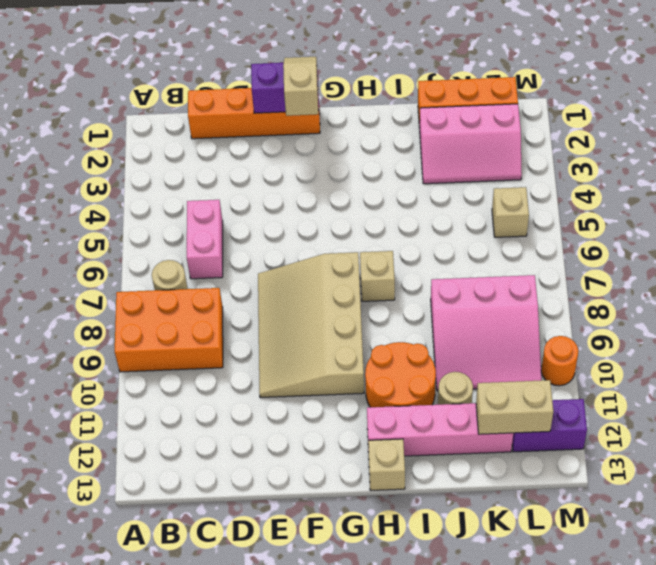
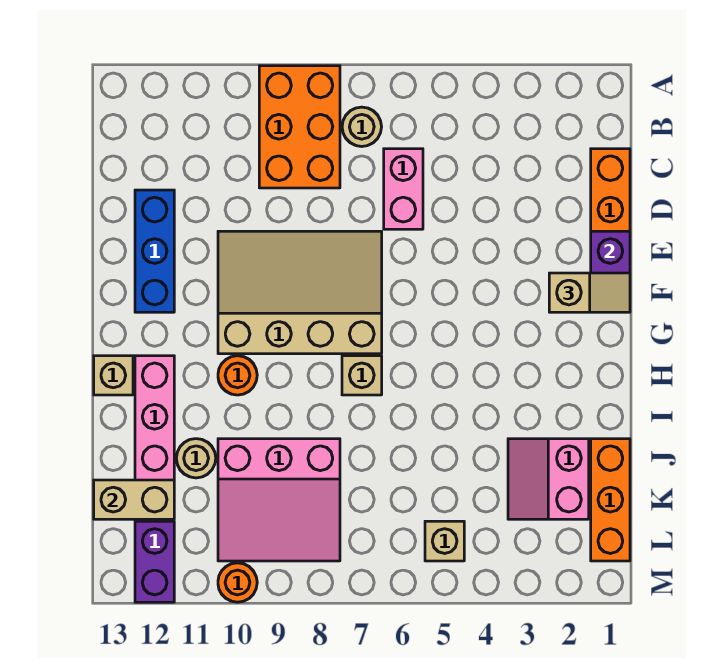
pink 1x2 brick [187,200,223,279] -> pink 1x2 brick turned to [384,149,423,229]
none -> blue 1x3 brick [135,190,174,312]
orange 2x2 round brick [365,342,436,407] -> orange 1x1 round brick [218,356,257,395]
pink 2x3 slope [420,104,522,184] -> pink 2x2 slope [508,439,589,519]
pink 3x3 slope [431,275,541,391] -> pink 3x3 slope turned to [218,439,340,561]
tan 1x2 brick [476,380,553,434] -> tan 1x2 brick turned to [94,480,174,519]

